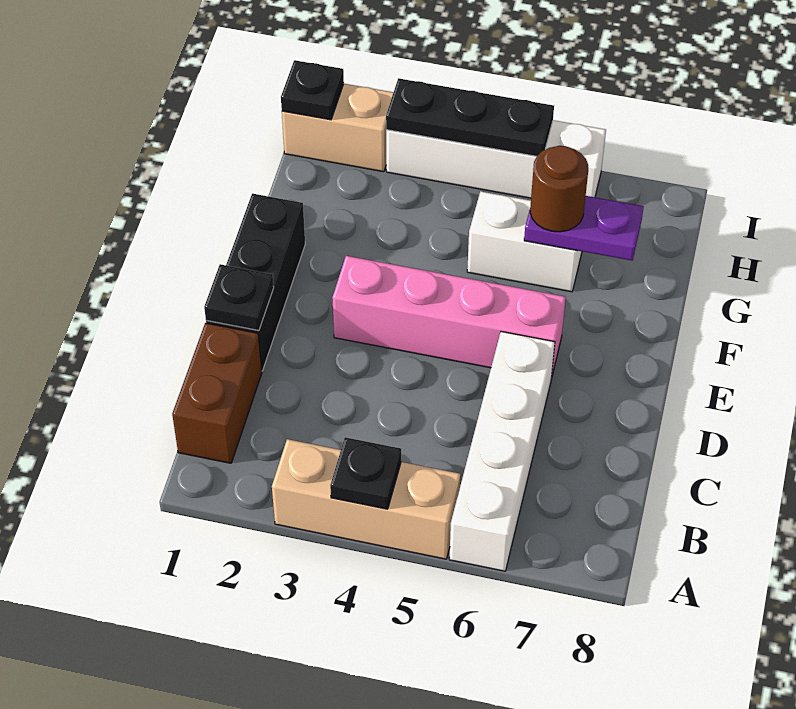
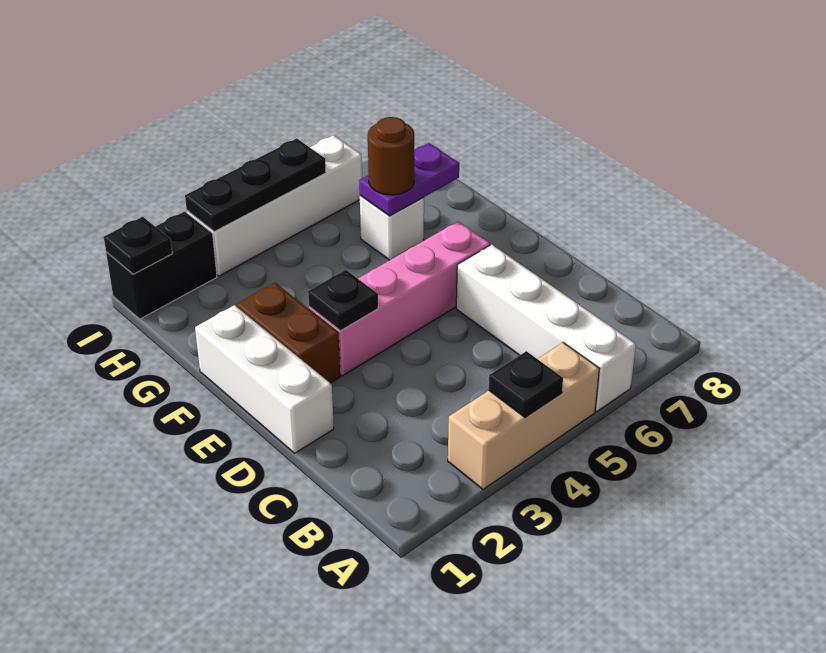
brown 1x2 brick [172,323,262,463] -> brown 1x2 brick moved to [237,283,340,383]
black 1x3 brick [206,194,305,371] -> white 1x3 brick [195,305,334,453]
black 1x1 plate [204,264,274,330] -> black 1x1 plate moved to [308,270,378,331]
white 1x2 brick [467,191,582,292] -> white 1x1 brick [360,195,424,260]
tan 1x2 brick [282,84,393,172] -> black 1x2 brick [106,212,217,319]

